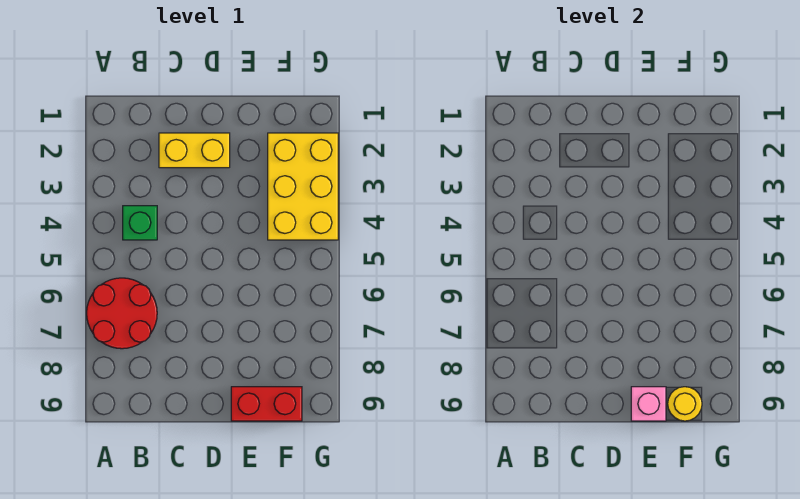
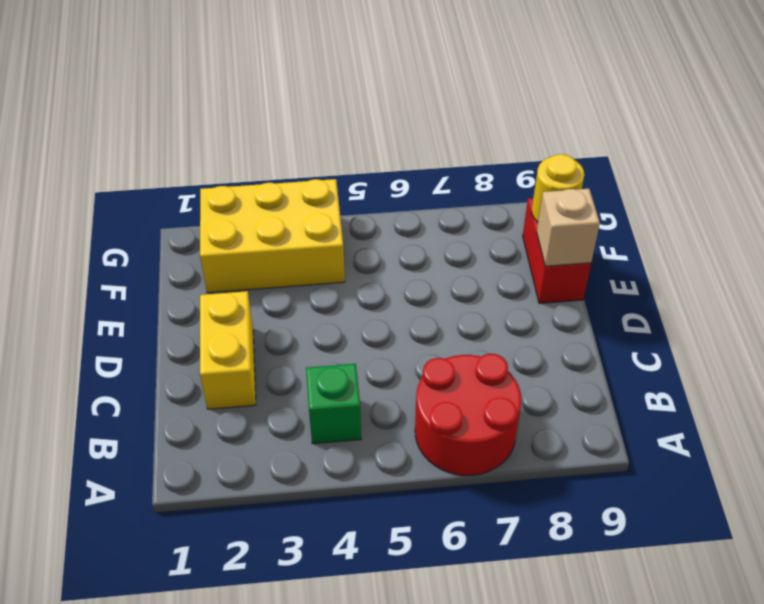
pink 1x1 brick [631,387,666,421] -> tan 1x1 brick [537,189,600,266]

